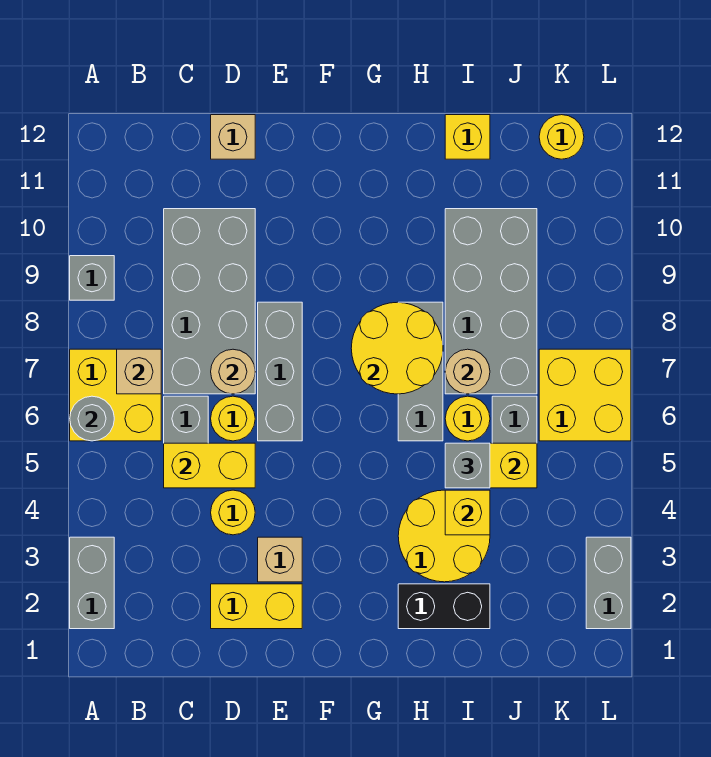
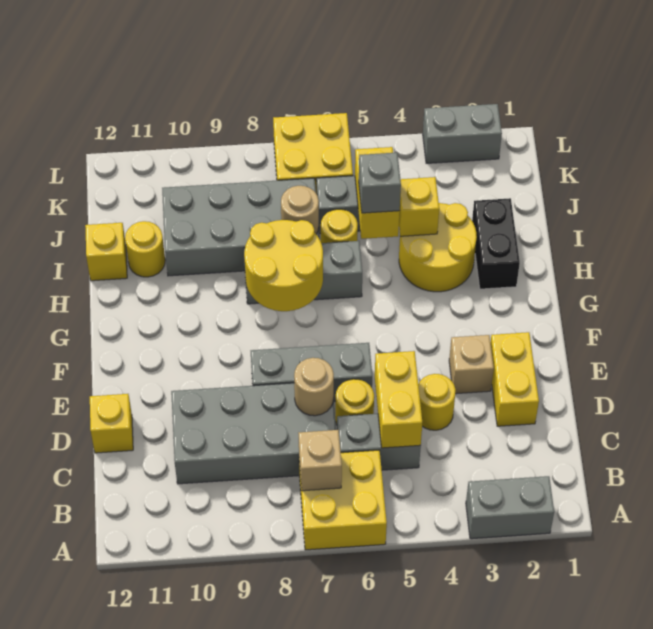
grey 1x1 round brick [70,396,114,441] -> none
grey 1x1 brick [70,256,114,300] -> none
tan 1x1 brick [211,115,255,159] -> yellow 1x1 brick [90,394,133,453]
yellow 1x1 round brick [539,115,584,159] -> yellow 1x1 round brick moved to [125,221,165,277]

